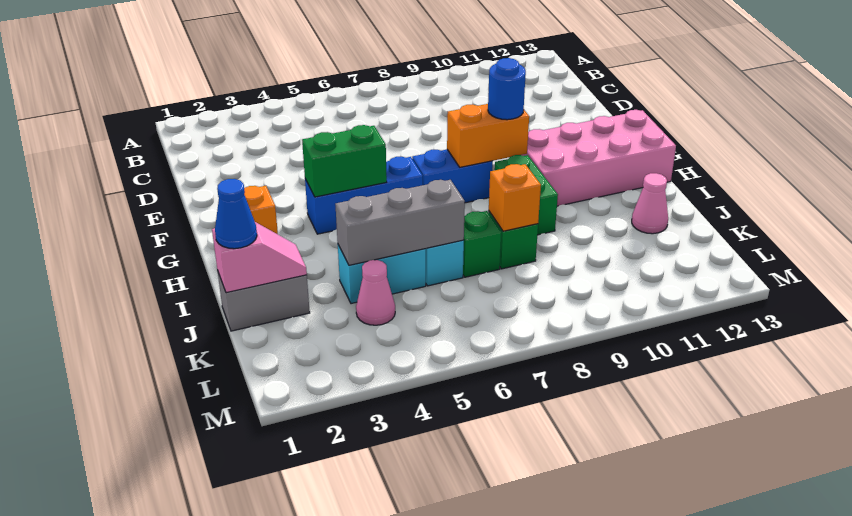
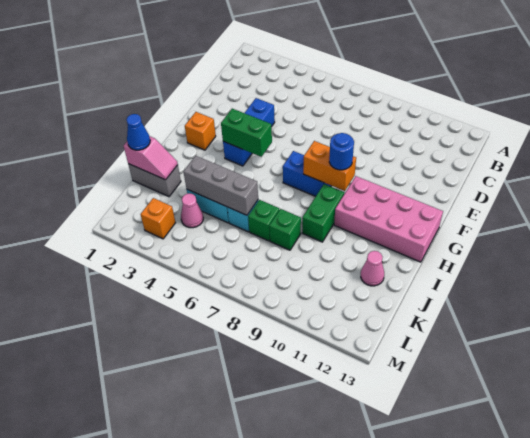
blue 1x3 brick [305,157,423,234] -> blue 1x3 brick turned to [223,98,275,166]
orange 1x1 brick [489,164,541,231] -> orange 1x1 brick moved to [141,198,175,239]

